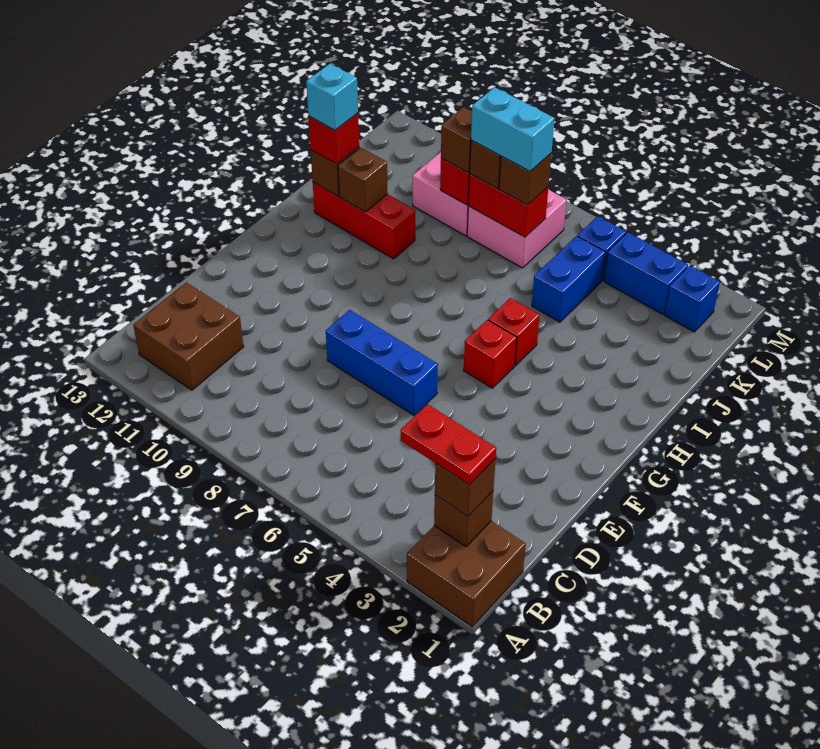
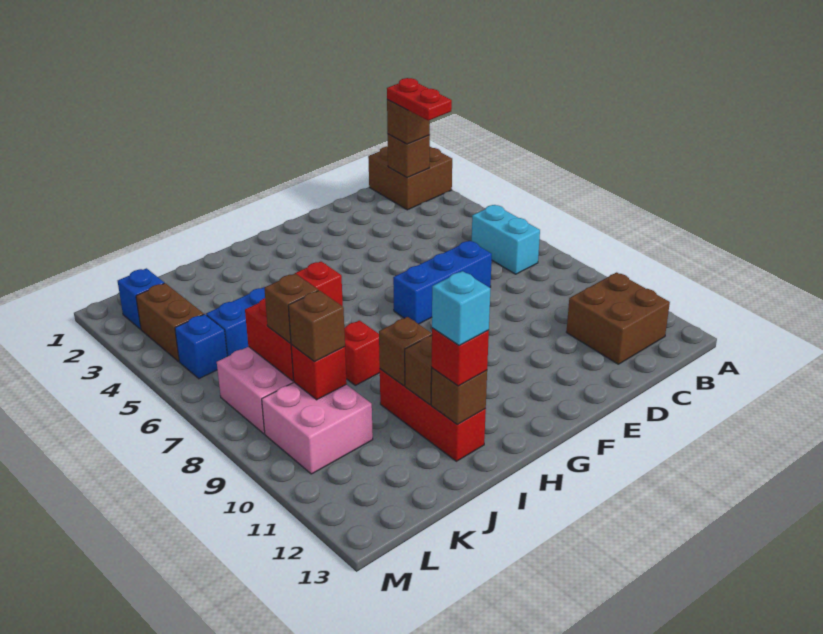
blue 1x3 brick [326,310,438,415] -> blue 1x3 brick turned to [393,241,492,324]
red 1x1 brick [464,320,517,388] -> red 1x1 brick moved to [344,320,380,385]
brown 1x1 brick [499,154,551,205] -> brown 1x1 brick moved to [379,317,432,386]
cyan 1x2 brick [471,87,555,171] -> cyan 1x2 brick moved to [472,205,540,274]
blue 1x2 brick [604,232,688,314] -> brown 1x2 brick [136,283,204,361]

